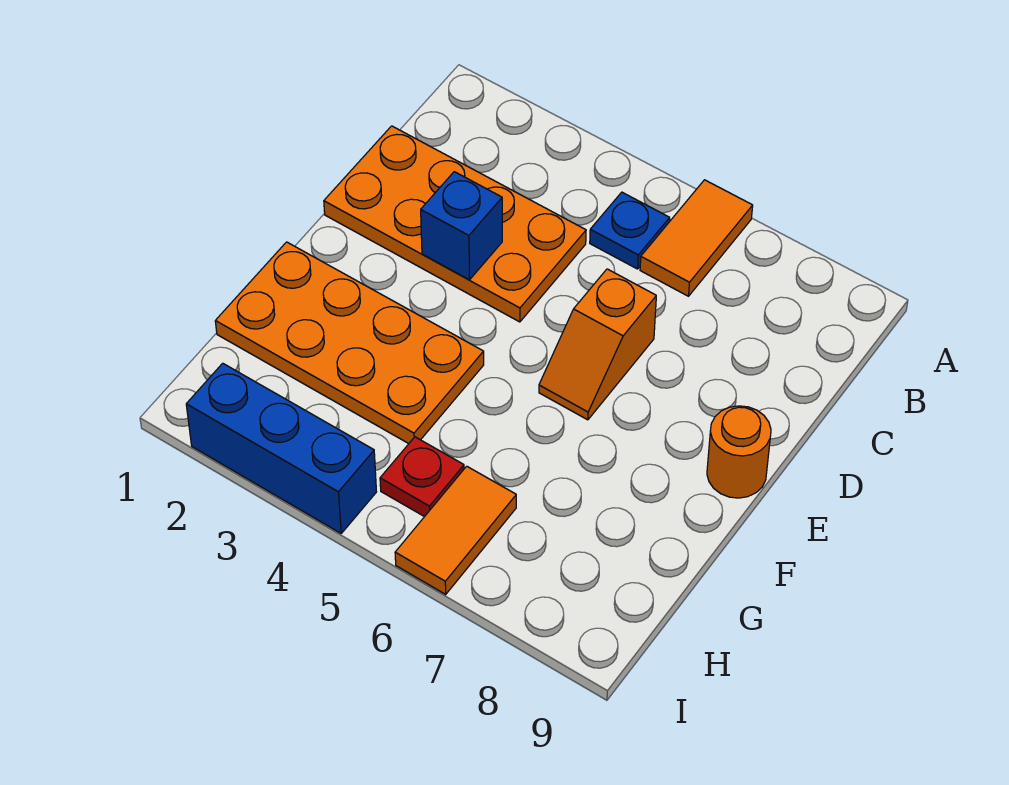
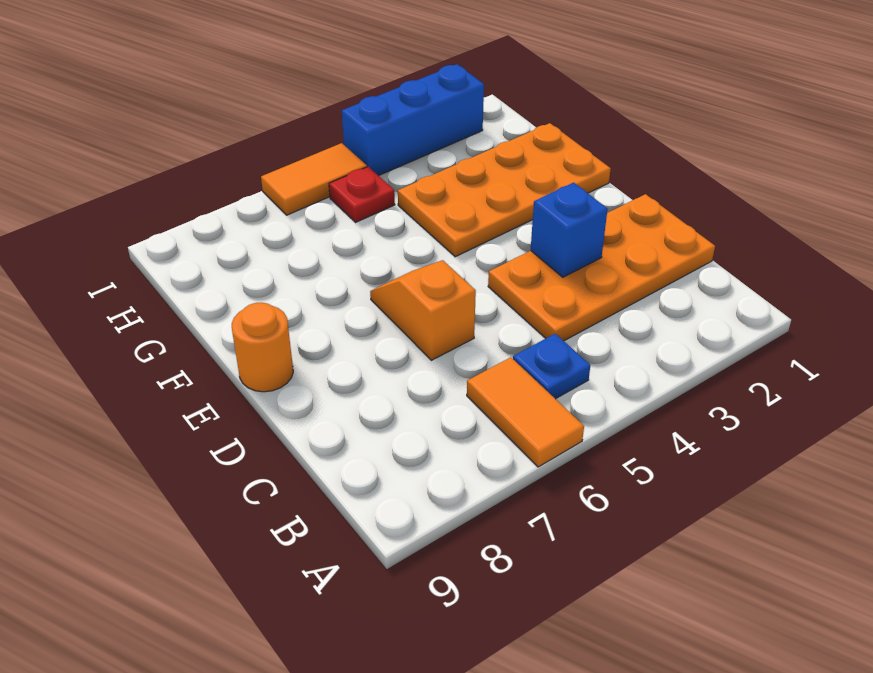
orange 1x2 tile [395,466,516,594] -> orange 1x2 tile turned to [261,143,367,215]

